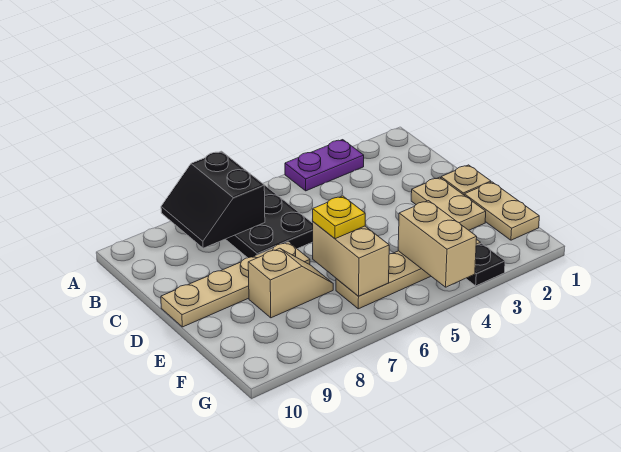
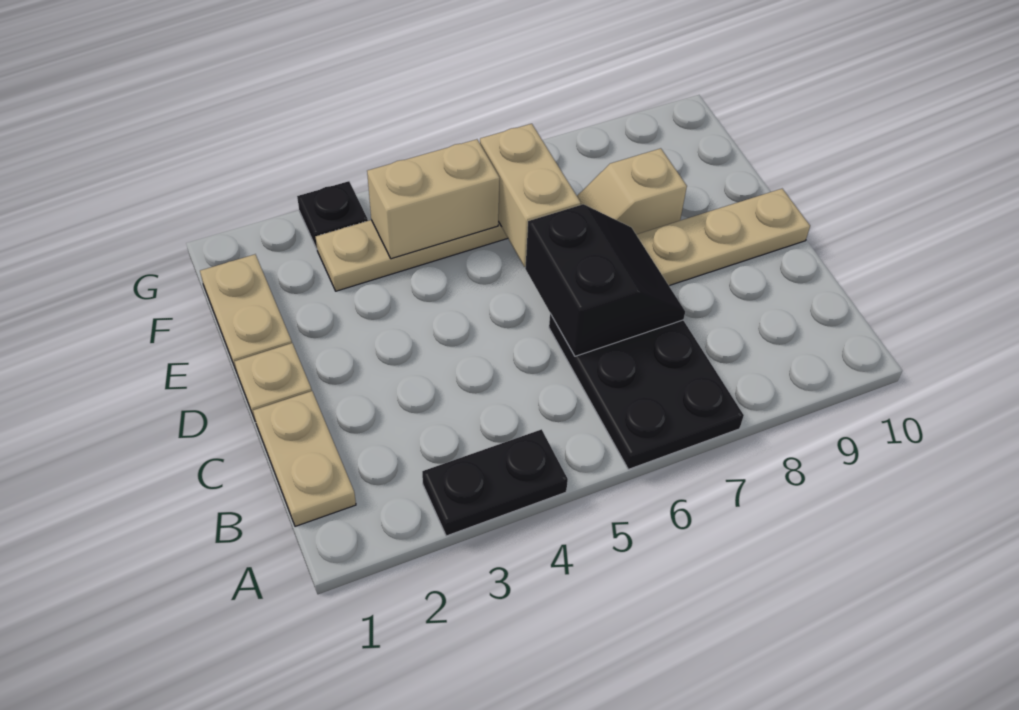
purple 1x2 plate [285,140,364,191] -> black 1x2 plate [422,429,568,536]
black 2x2 slope [161,151,265,248] -> black 2x2 slope moved to [525,204,685,356]
tan 1x2 plate [411,177,486,230] -> tan 1x2 plate moved to [253,391,356,526]
yellow 1x1 plate [313,196,365,239] -> none
tan 1x2 brick [398,201,477,287] -> tan 1x2 brick turned to [367,139,500,259]

